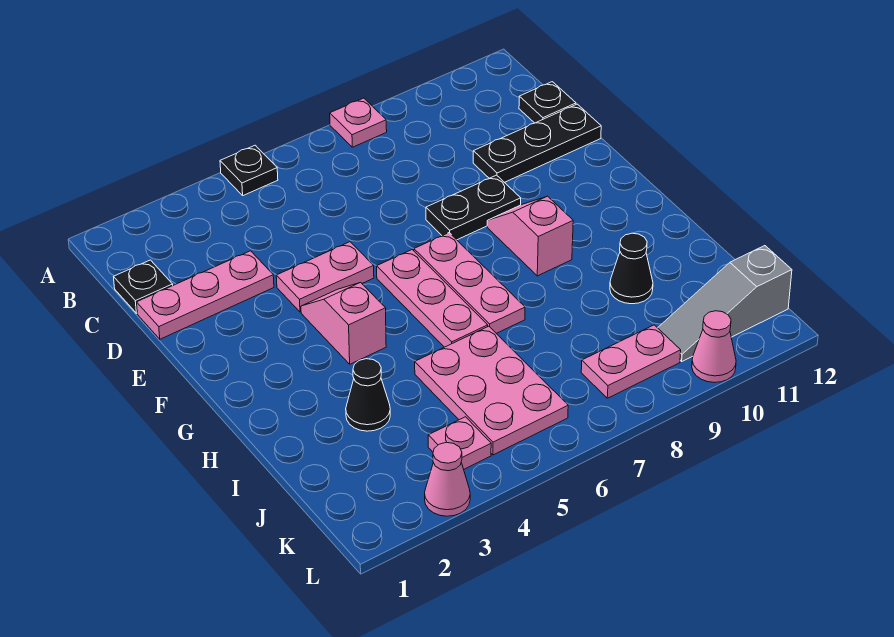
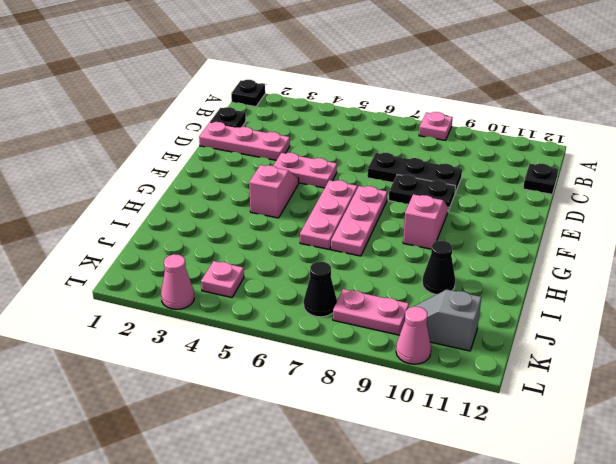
black 1x1 plate [220,145,278,196] -> black 1x1 plate moved to [231,80,265,107]
black 1x3 plate [473,104,601,182] -> black 1x3 plate moved to [367,153,462,193]
black 1x1 cone [346,359,390,431] -> black 1x1 cone moved to [304,262,337,317]
pink 2x3 plate [415,326,568,455] -> none
grey 1x3 slope [658,246,792,361] -> grey 1x2 slope [414,290,481,351]

